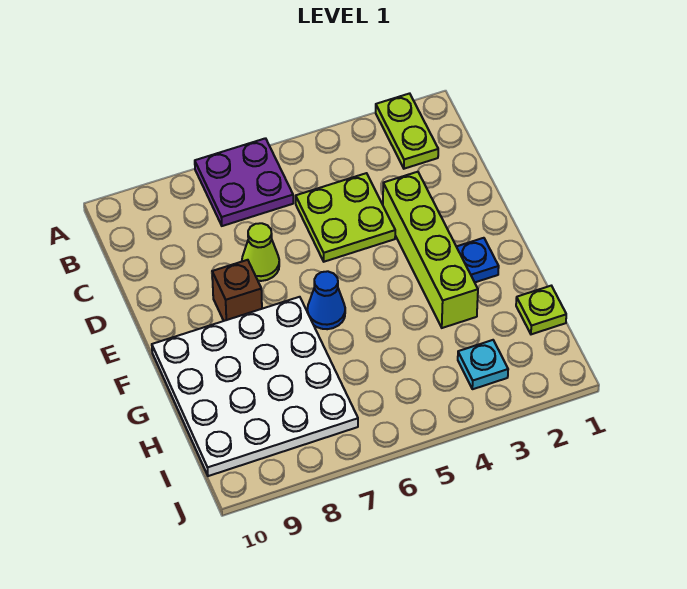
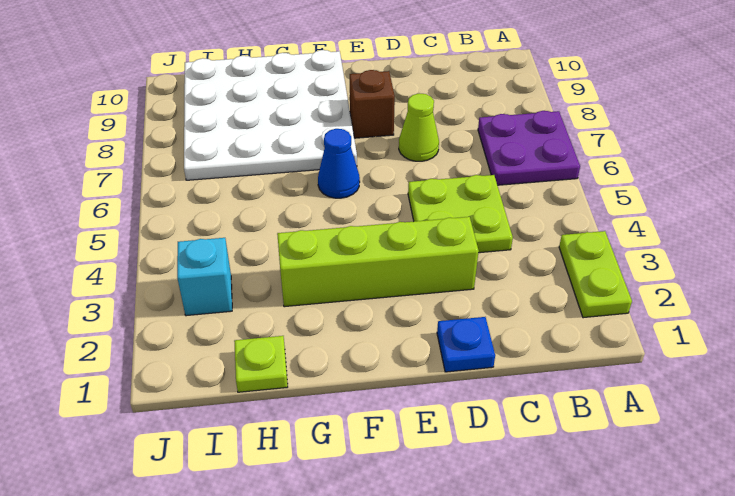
lime 1x2 plate [376,93,438,169] -> lime 1x2 plate turned to [559,231,632,318]
blue 1x1 plate [456,238,499,282] -> blue 1x1 plate moved to [437,317,495,372]
cyan 1x1 plate [458,340,508,389] -> cyan 1x1 brick [177,238,232,316]

